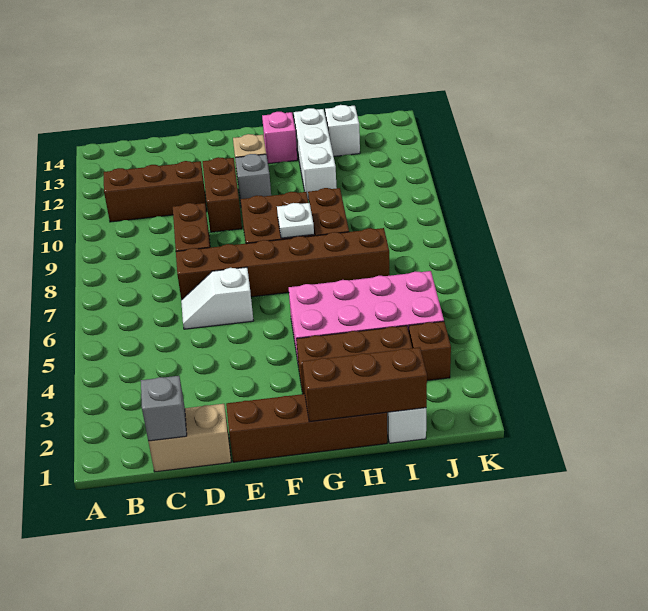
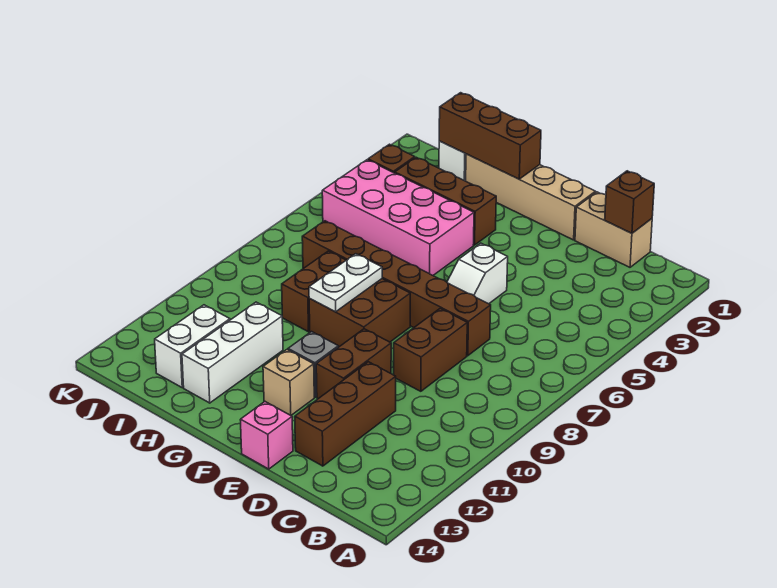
brown 1x3 brick [104,161,207,222] -> brown 1x3 brick turned to [295,362,396,466]
grey 1x1 brick [141,376,187,441] -> brown 1x1 brick [605,171,654,233]
white 1x2 slope [181,267,253,329] -> white 1x2 slope turned to [447,243,508,304]
brown 1x4 brick [226,394,387,462] -> tan 1x4 brick [466,154,596,240]
white 1x1 plate [277,203,314,238] -> white 1x2 plate [309,254,382,312]
pink 1x1 brick [262,112,297,164] -> pink 1x1 brick moved to [240,402,293,469]
white 1x1 brick [325,105,360,156] -> white 1x2 brick [155,305,230,388]

